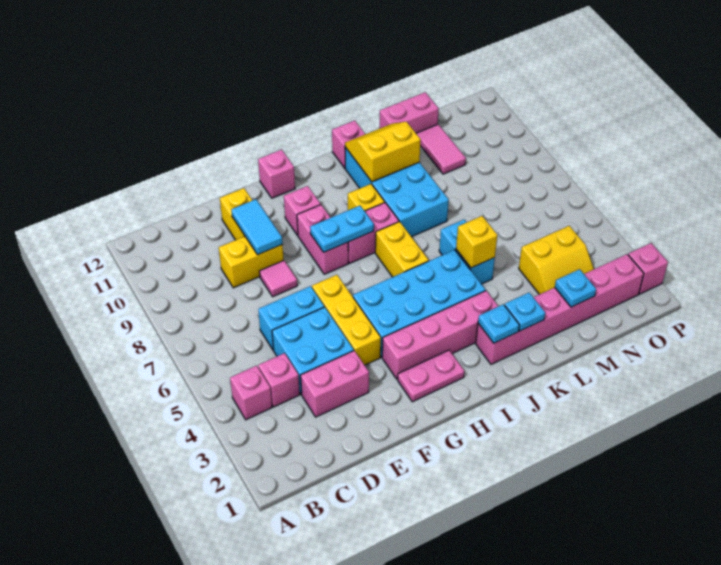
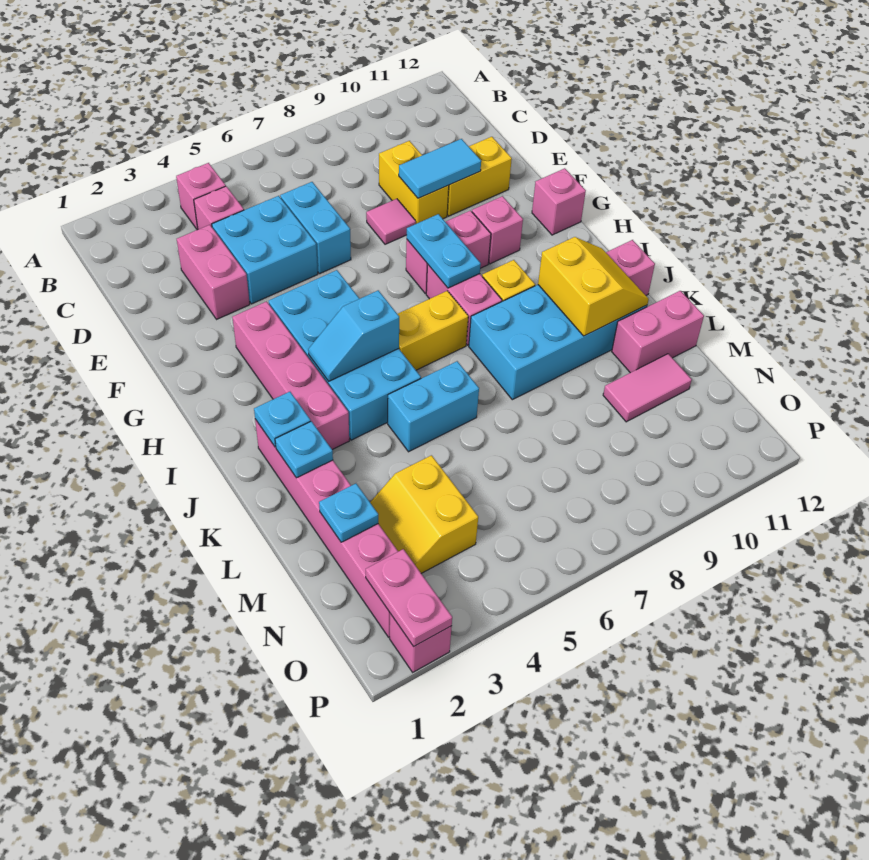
yellow 1x3 brick [312,275,381,365] -> none
pink 1x2 plate [398,350,464,402] -> pink 1x2 plate moved to [366,549,452,646]
none -> cyan 1x2 slope [308,290,399,381]
yellow 1x1 brick [456,216,497,268] -> none
pink 1x2 brick [379,92,439,133] -> pink 1x2 brick turned to [612,291,704,373]

